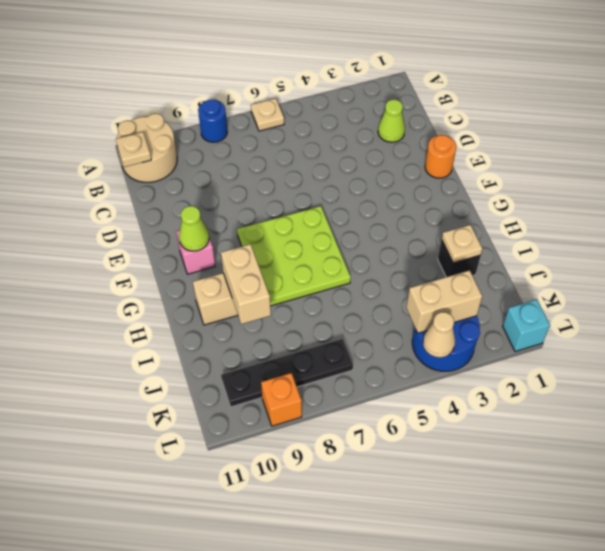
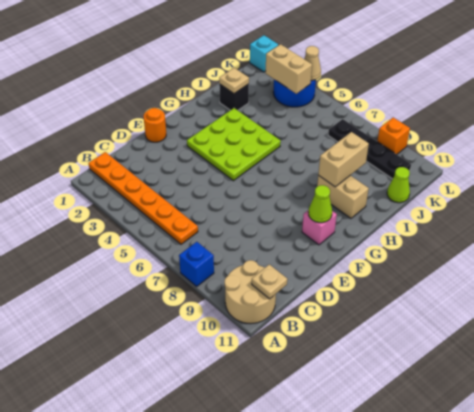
tan 1x1 plate [251,98,284,131] -> none
blue 1x1 round brick [198,100,227,142] -> blue 1x1 brick [179,242,214,286]
none -> orange 1x6 plate [88,152,198,244]
lime 1x1 cone [378,100,405,142] -> lime 1x1 cone moved to [387,167,410,203]
lime 3x3 plate [237,206,351,306] -> lime 3x3 plate moved to [187,108,281,181]

